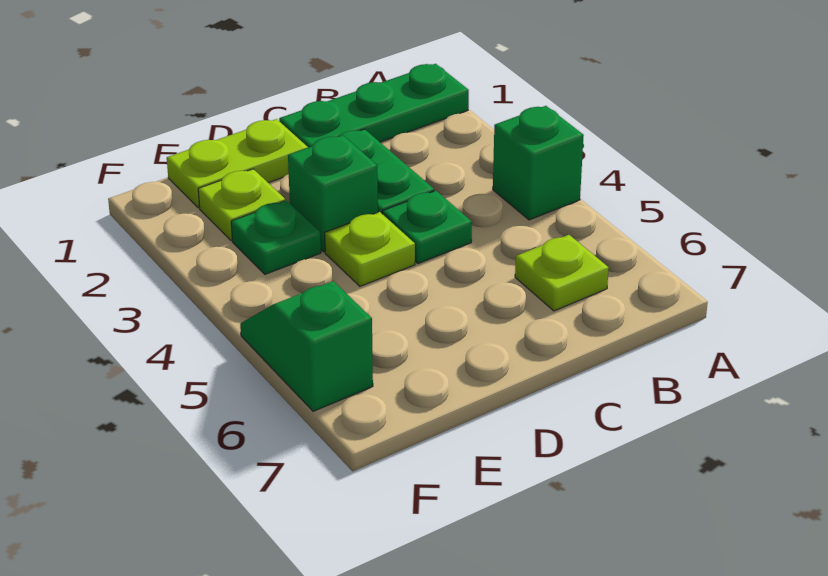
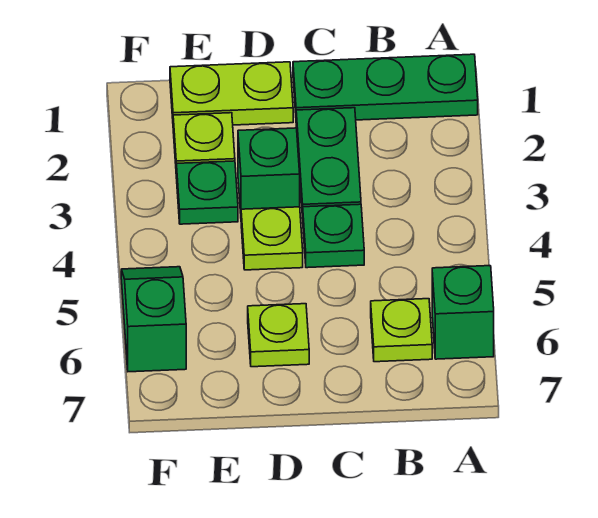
green 1x1 brick [493,106,584,220] -> green 1x1 brick moved to [432,266,494,359]
none -> lime 1x1 plate [248,304,309,367]

